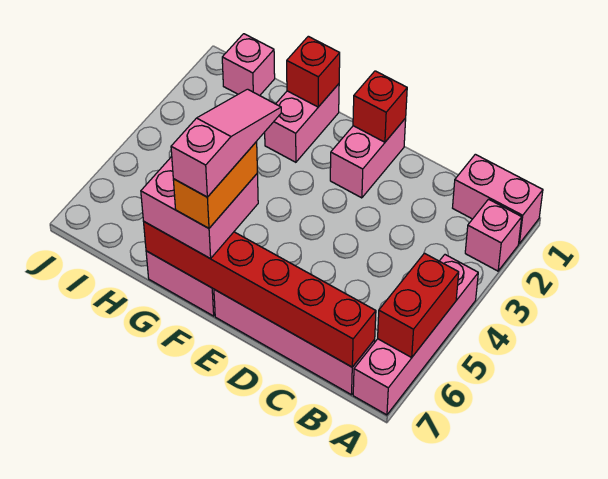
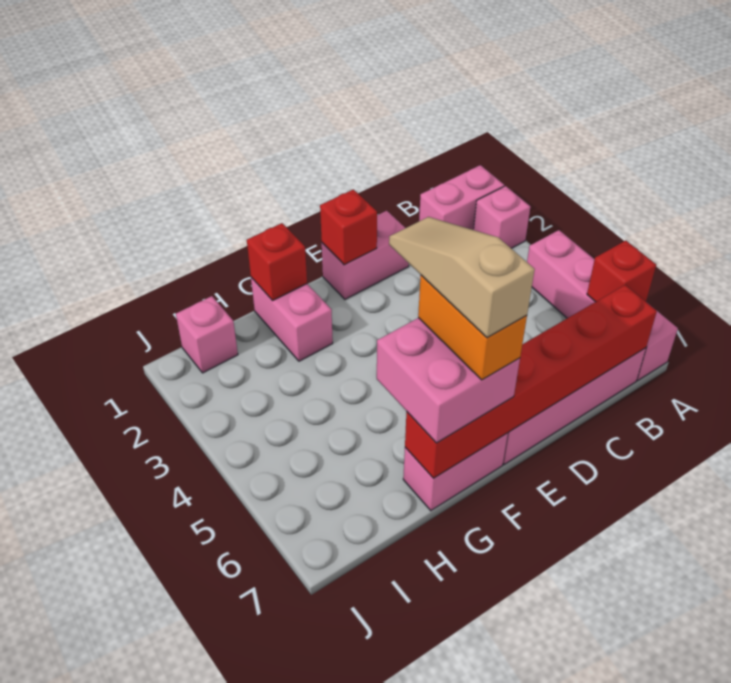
red 1x2 brick [378,253,459,357] -> red 1x1 brick [587,241,656,302]
pink 1x2 brick [330,118,406,198] -> pink 1x2 brick turned to [322,211,409,299]
pink 1x3 slope [171,89,281,197] -> tan 1x3 slope [389,217,535,338]

